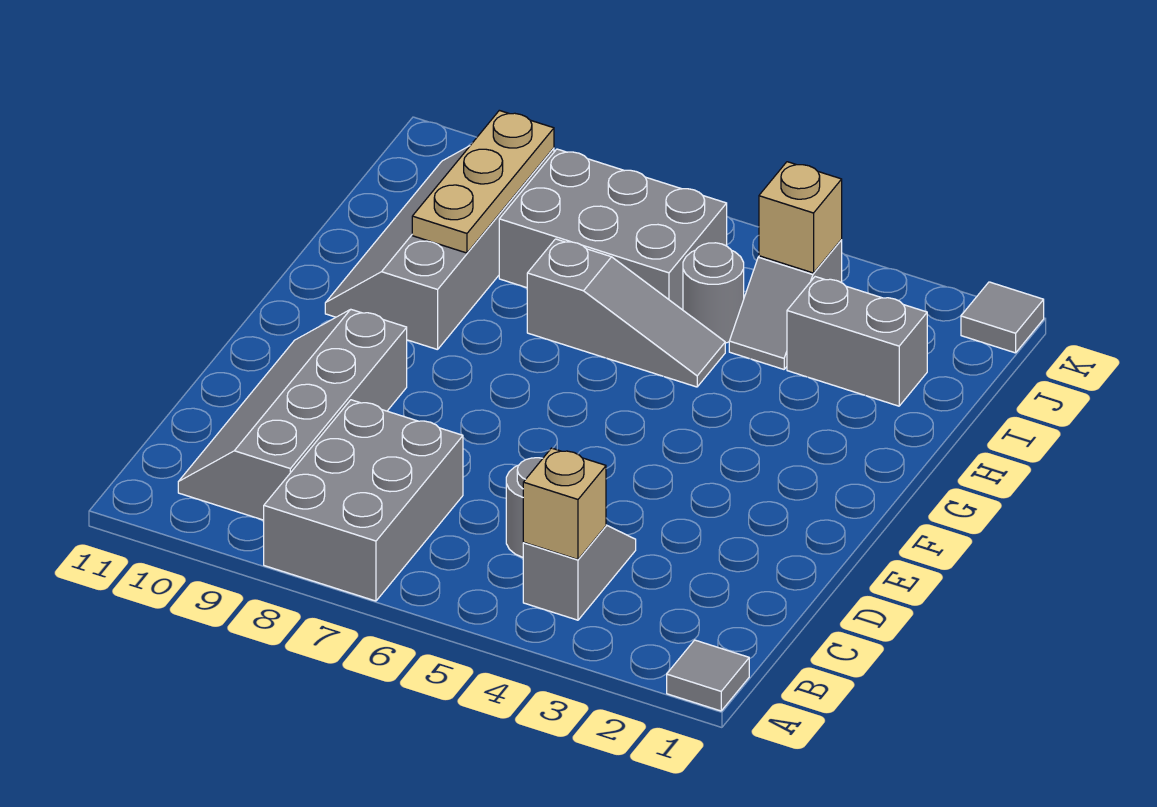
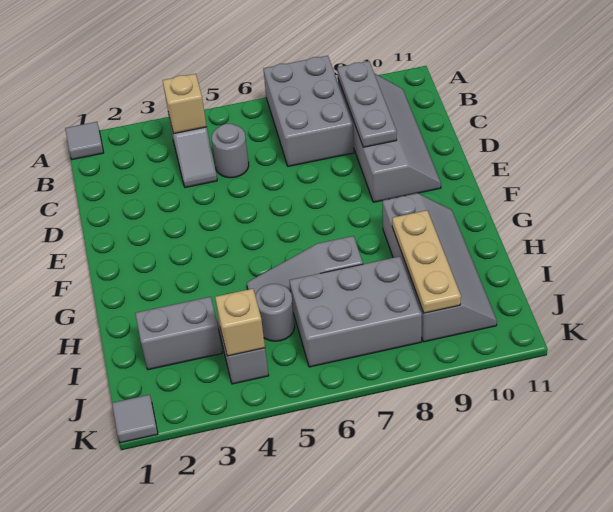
none -> grey 1x3 plate [337,61,397,147]

